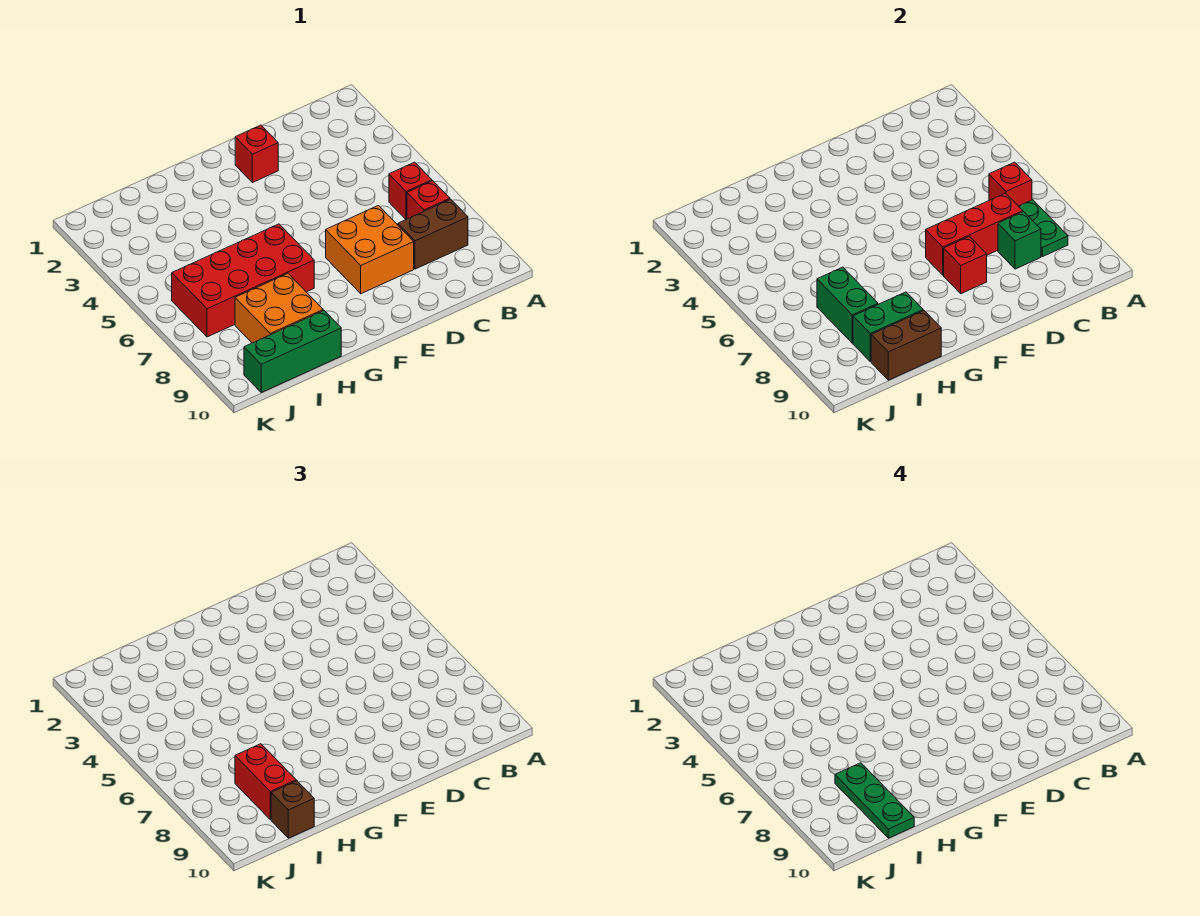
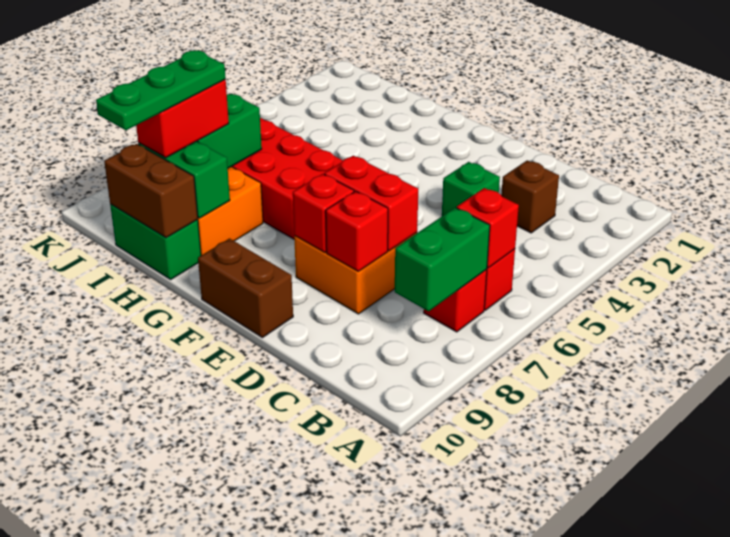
green 1x2 plate [1019,200,1068,257] -> green 1x2 brick [395,207,490,311]
brown 1x2 brick [398,199,468,269] -> brown 1x2 brick moved to [198,239,293,338]
red 1x3 brick [926,193,1023,275] -> red 1x2 brick [324,155,418,251]
green 1x1 brick [998,212,1041,269] -> green 1x1 brick moved to [442,162,500,216]
red 1x1 brick [235,125,278,183] -> red 1x1 brick moved to [326,191,388,272]
green 1x3 brick [244,311,341,392] -> green 1x2 brick [110,204,201,279]
brown 1x1 brick [271,781,314,838] -> brown 1x1 brick moved to [501,160,559,233]

